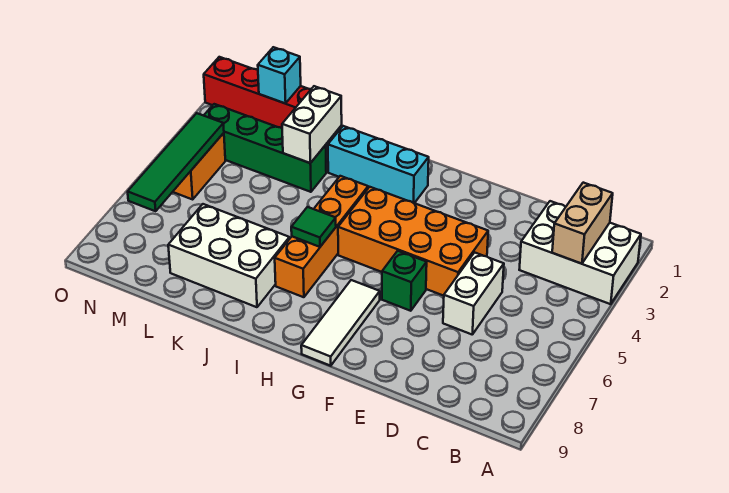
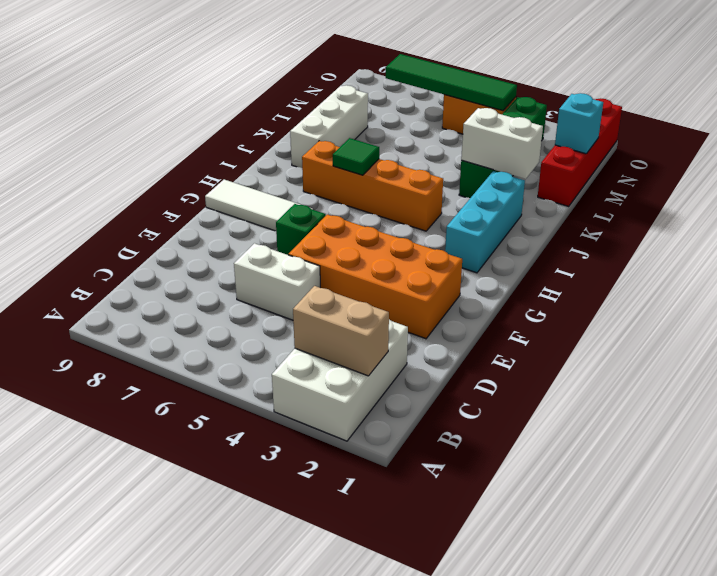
orange 2x4 brick [338,187,488,296] -> orange 2x4 brick turned to [289,214,462,339]
white 2x3 brick [168,204,289,307] -> white 1x3 brick [290,85,368,168]

